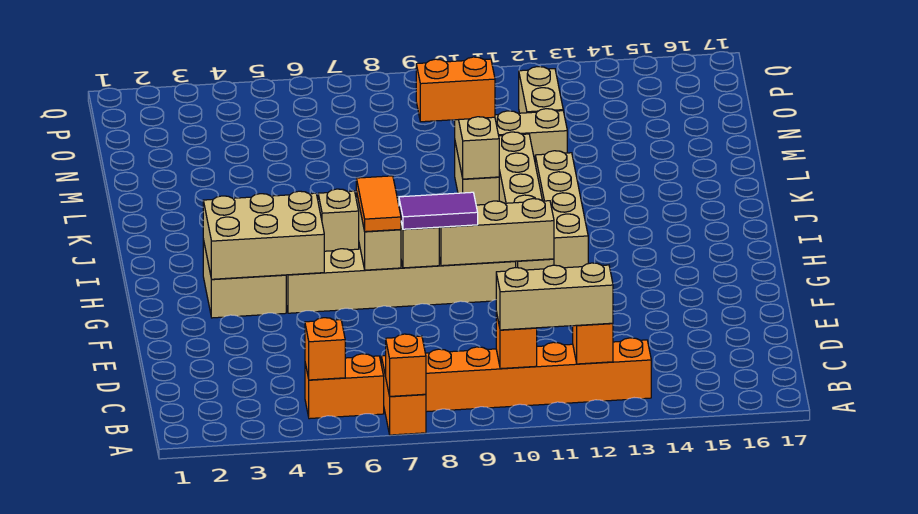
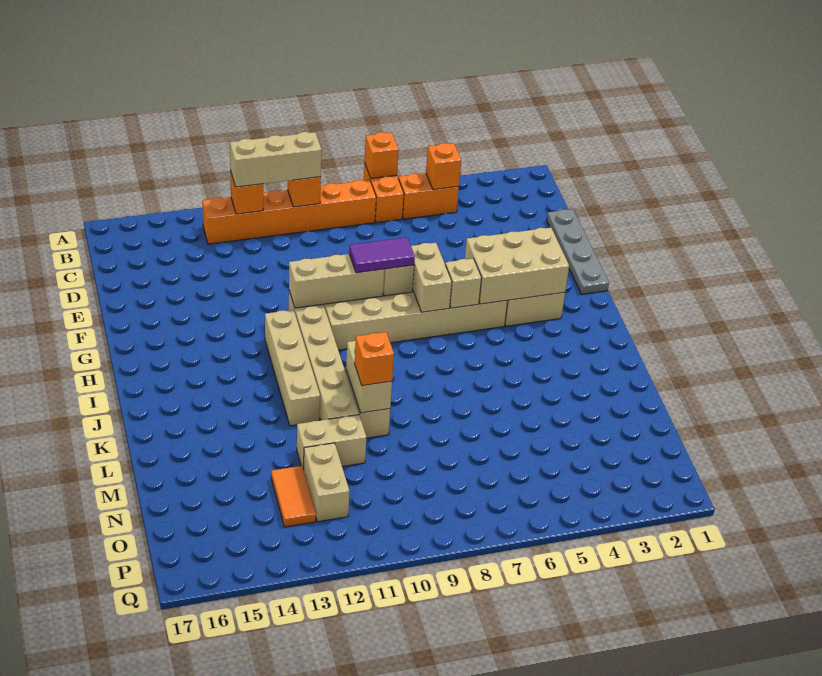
none -> grey 1x4 plate [547,209,609,294]
orange 1x2 tile [356,176,401,232] -> orange 1x2 tile moved to [271,466,316,527]
orange 1x2 brick [416,57,495,122] -> orange 1x1 brick [355,332,394,386]

